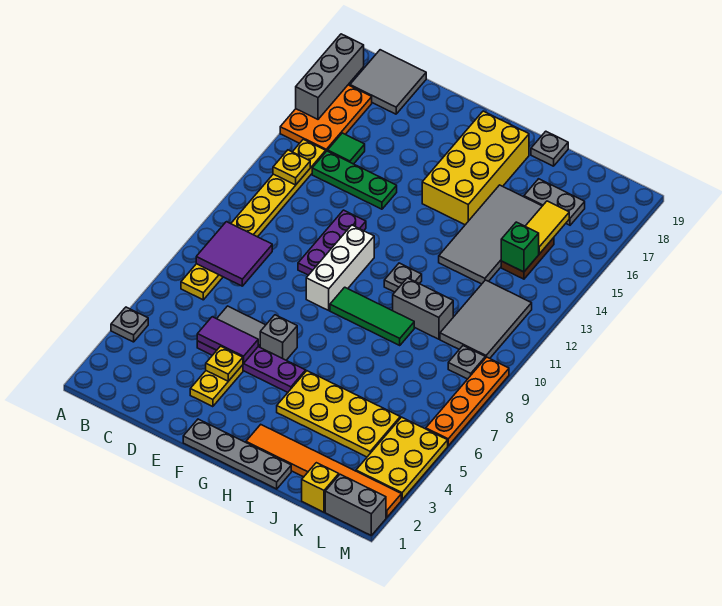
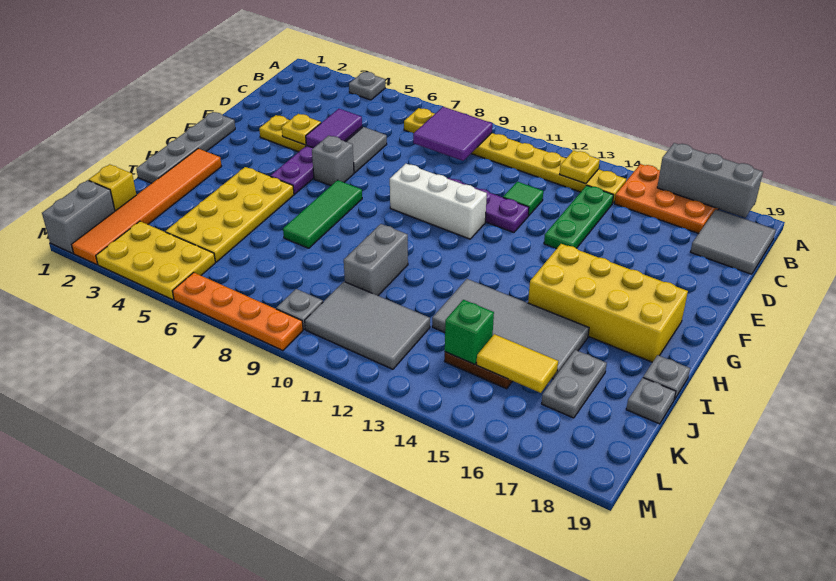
green 1x1 tile [328,133,365,164] -> green 1x1 tile moved to [503,182,543,216]
green 1x3 tile [330,287,414,345] -> green 1x3 tile moved to [283,180,362,248]
grey 1x1 plate [384,263,422,292] -> grey 1x1 plate moved to [626,378,676,424]

